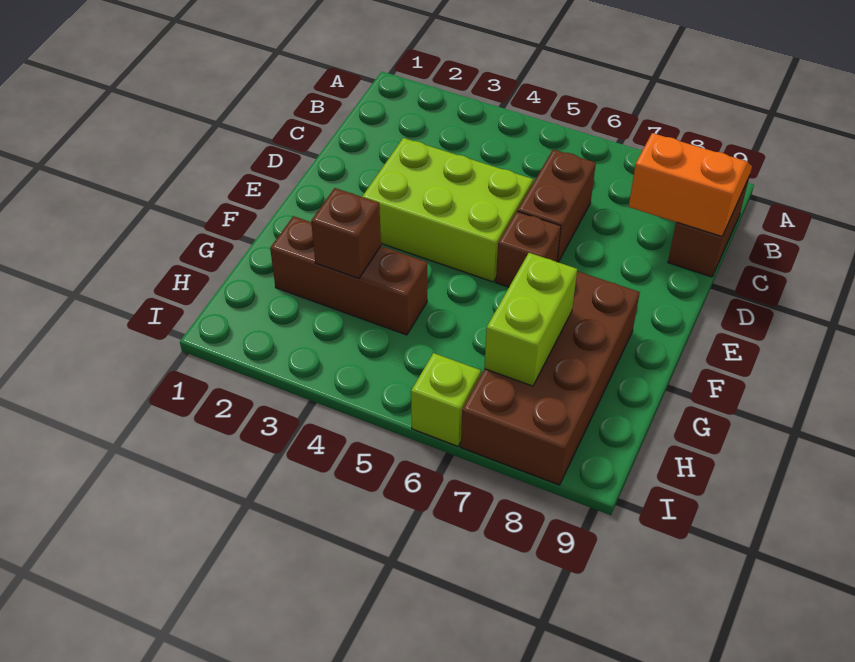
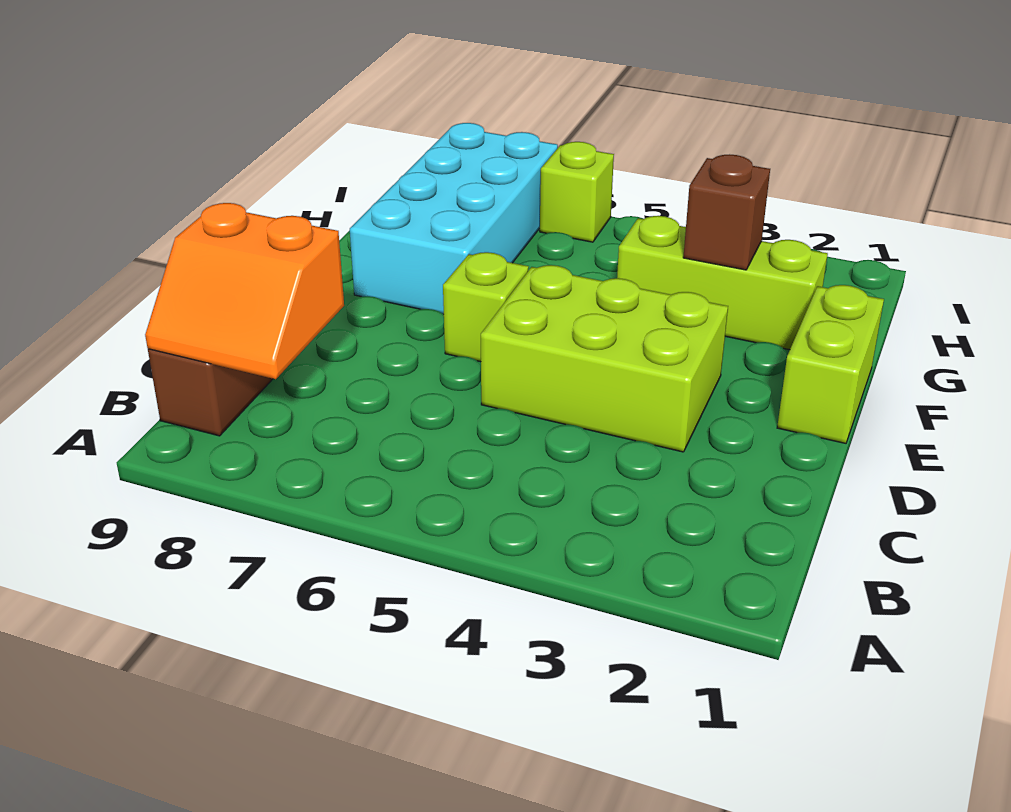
brown 1x2 brick [517,149,596,262] -> none
brown 1x1 brick [496,212,561,287] -> lime 1x1 brick [443,252,529,362]
brown 2x4 brick [461,271,640,485] -> cyan 2x4 brick [350,123,558,314]
brown 1x3 brick [270,216,427,335] -> lime 1x3 brick [617,216,828,350]
lime 1x2 brick [484,253,577,386] -> lime 1x2 brick moved to [777,285,884,443]

